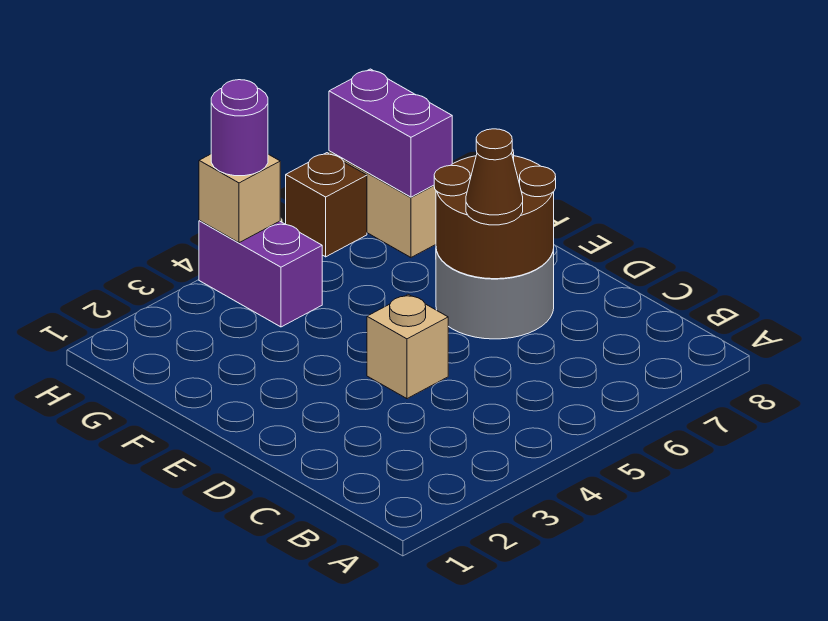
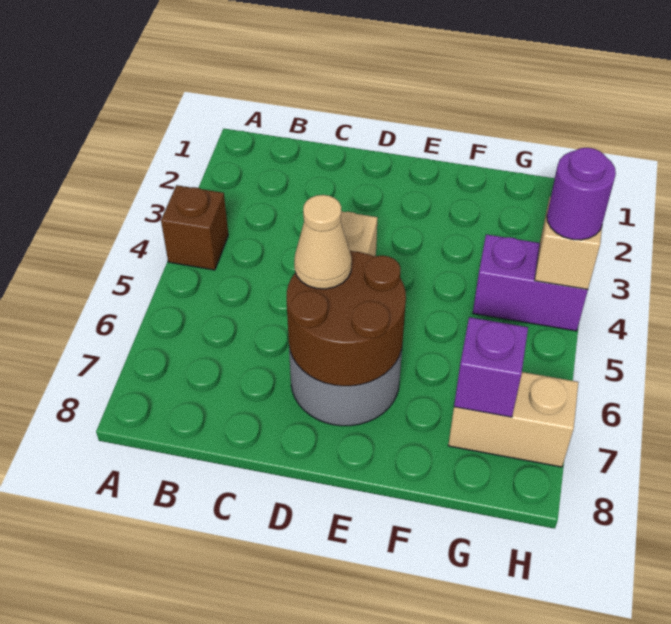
brown 1x1 cone [466,129,523,225] -> tan 1x1 cone [294,195,352,289]
purple 1x2 brick [329,69,452,197] -> purple 1x1 brick [454,317,528,417]
brown 1x1 brick [286,153,367,257] -> brown 1x1 brick moved to [161,185,228,270]

